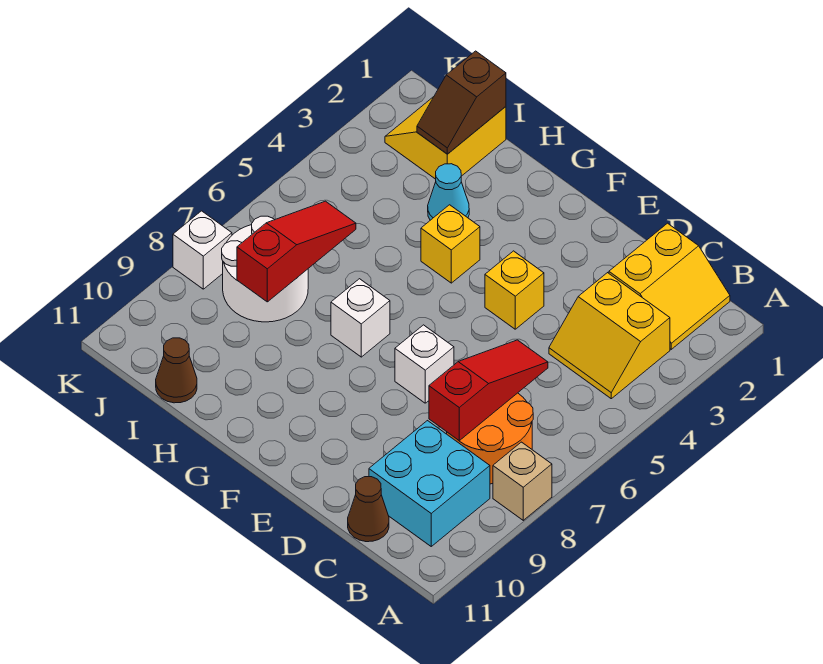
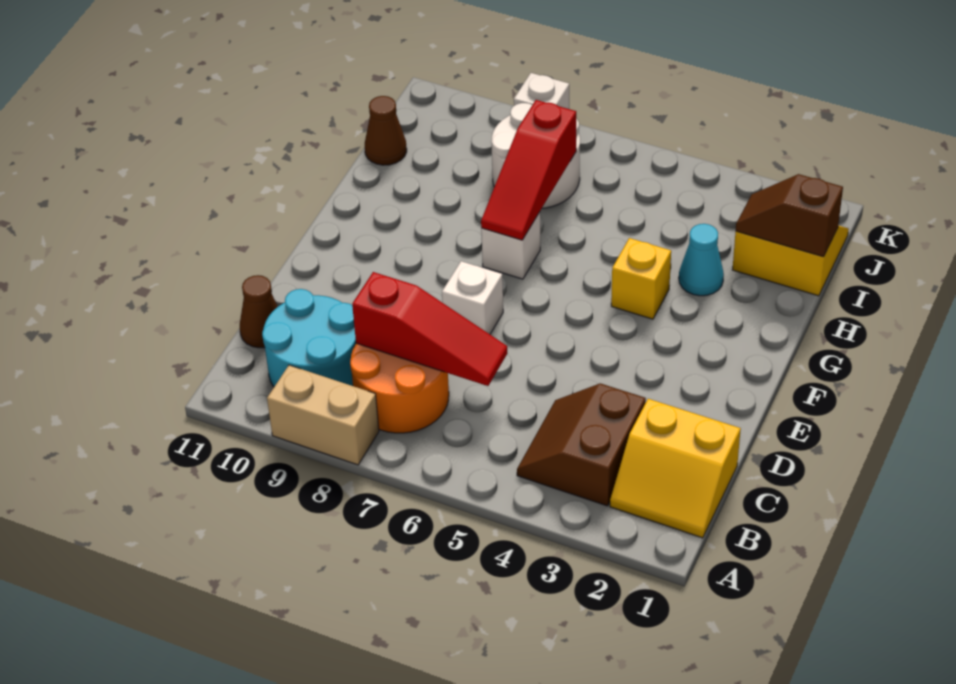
tan 1x1 brick [493,442,552,520] -> tan 1x2 brick [267,365,379,465]
yellow 2x2 slope [549,273,670,399] -> brown 2x2 slope [517,383,646,506]
cyan 2x2 brick [369,421,490,546] -> cyan 2x2 round brick [262,289,356,387]
yellow 1x1 brick [485,251,544,329] -> none
red 1x3 slope [237,201,356,302] -> red 1x3 slope turned to [481,100,576,240]

